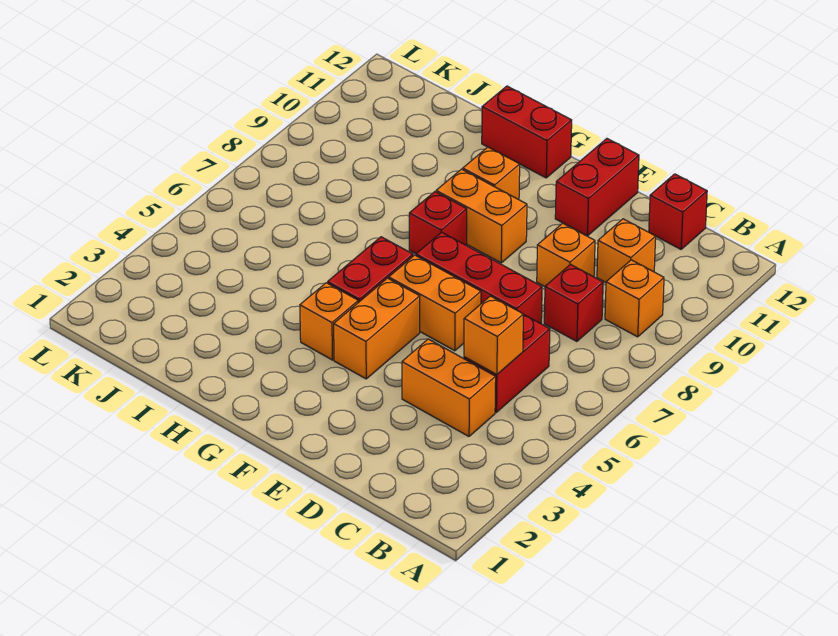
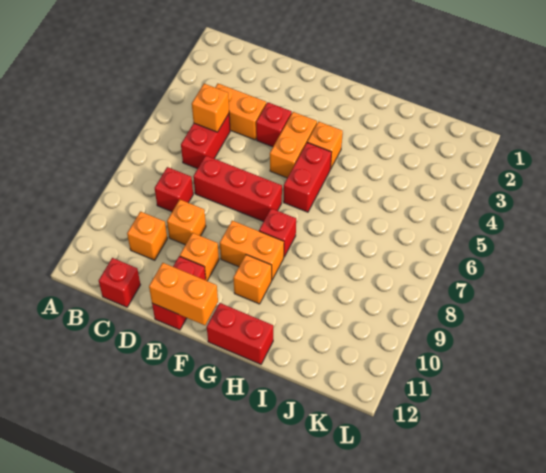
orange 1x1 brick [605,260,664,337] -> orange 1x1 brick moved to [180,233,219,281]
none -> red 1x1 brick [256,102,292,147]
orange 1x2 brick [389,255,481,351] -> orange 1x2 brick moved to [149,263,218,325]

